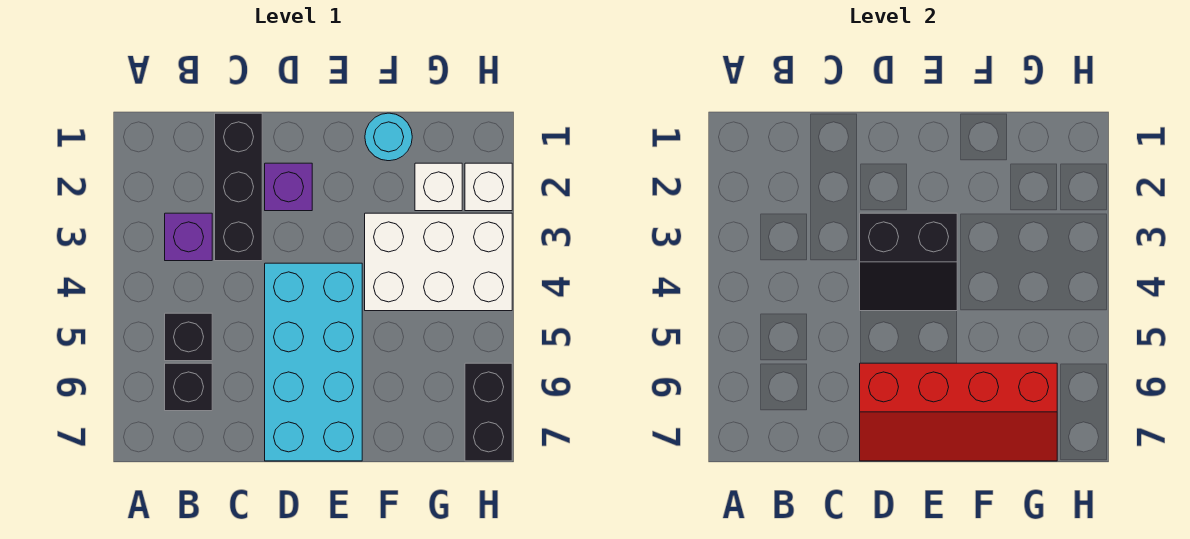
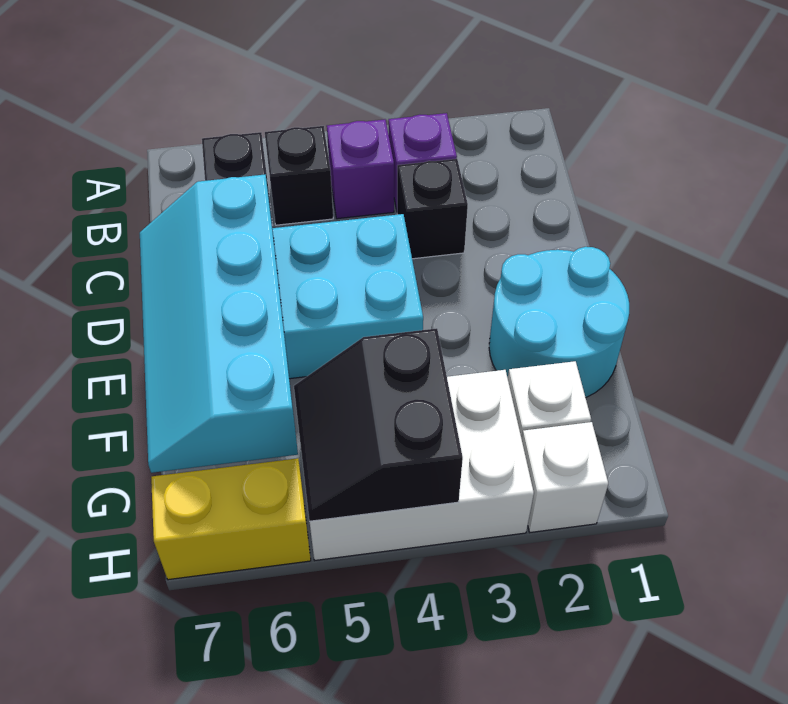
black 1x3 brick [215,113,262,261] -> black 1x1 brick [397,159,468,259]
purple 1x1 brick [265,163,312,211] -> purple 1x1 brick moved to [327,120,394,219]
black 2x2 slope [860,213,957,311] -> black 2x2 slope moved to [294,328,463,521]
red 2x4 slope [860,363,1057,461] -> cyan 2x4 slope [140,175,298,473]
cyan 1x1 round brick [365,113,412,161] -> cyan 2x2 round brick [489,247,629,398]
white 2x3 brick [365,213,512,311] -> white 2x3 brick turned to [310,370,534,560]
black 1x2 brick [465,363,512,461] -> yellow 1x2 brick [151,458,311,580]

